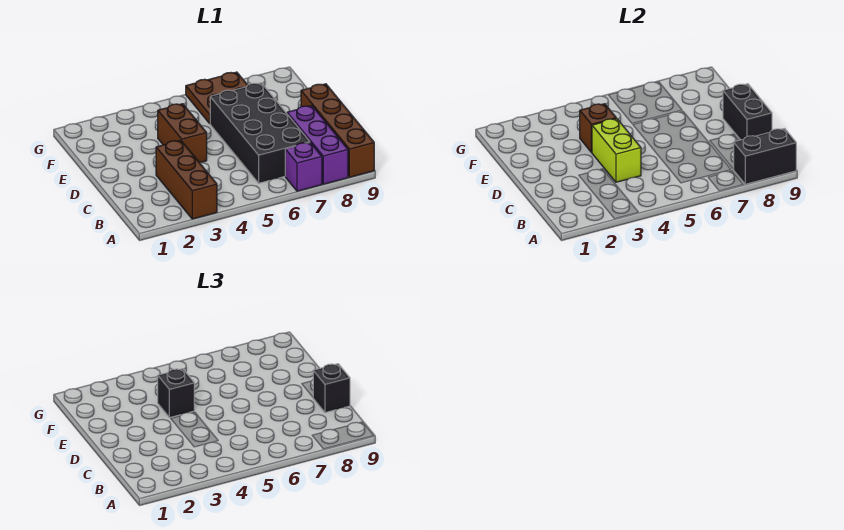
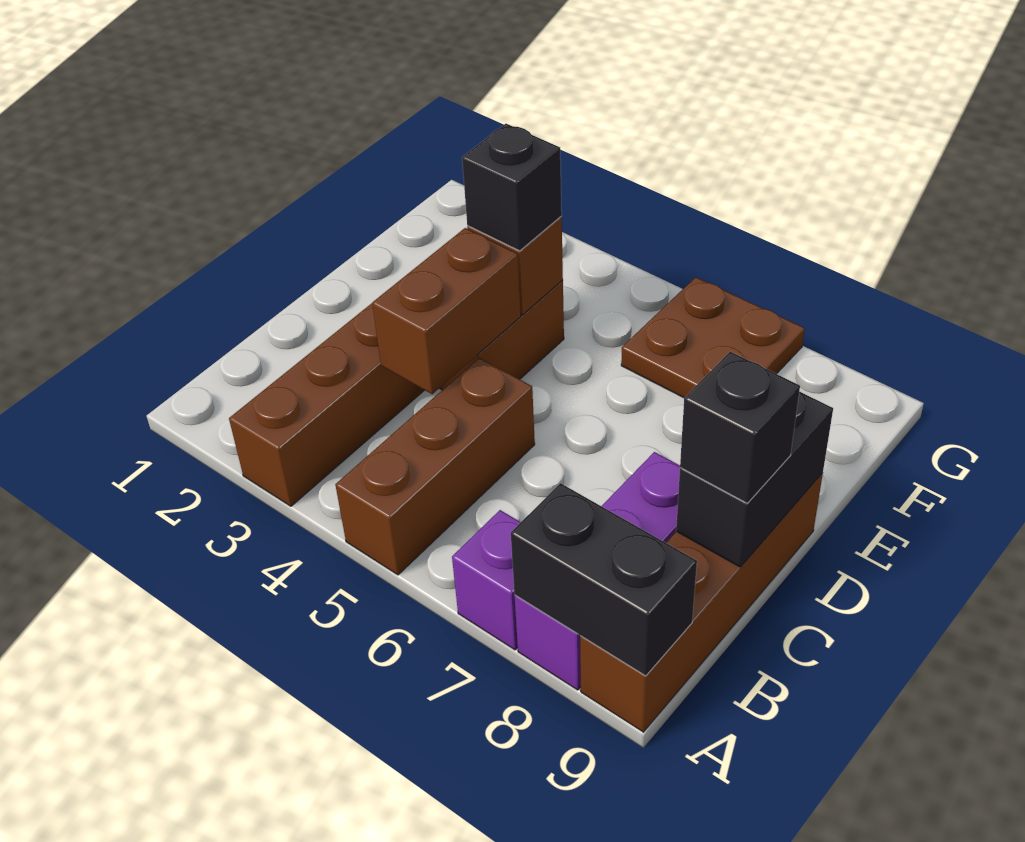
none -> brown 1x3 brick [335,358,535,575]
black 2x4 brick [210,83,310,183] -> none
lime 1x2 brick [592,119,641,182] -> brown 1x2 brick [372,228,521,394]

